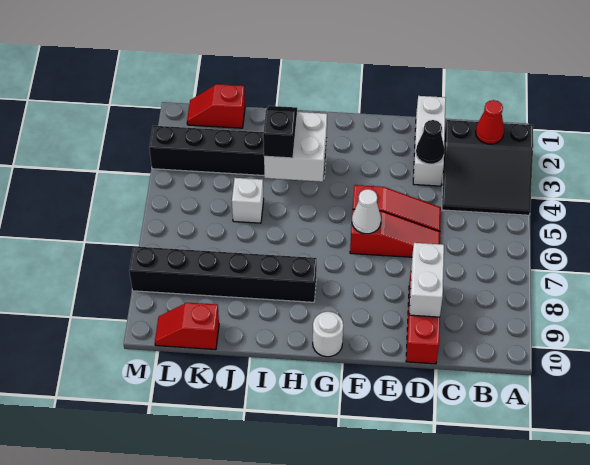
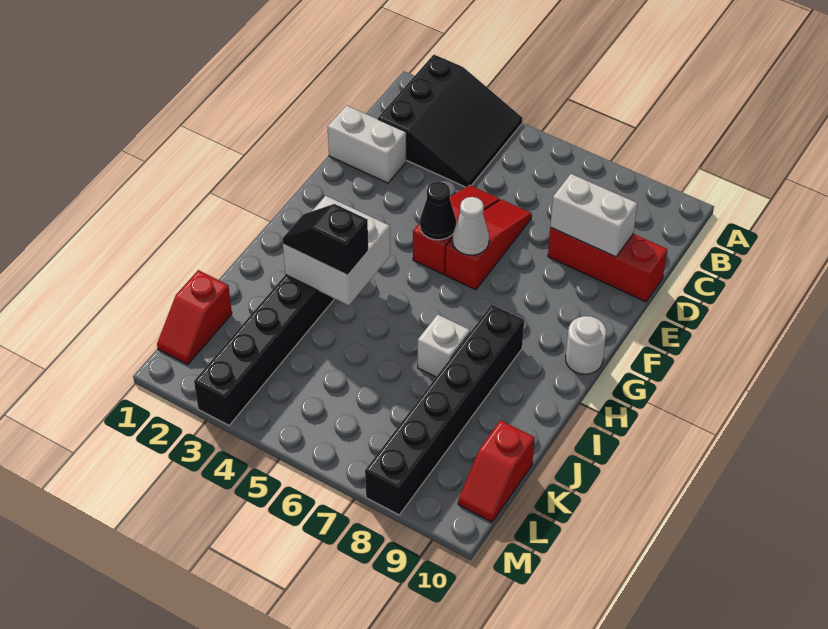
red 1x1 cone [476,100,504,144] -> none
white 1x3 brick [413,96,446,186] -> white 1x2 brick [328,105,406,183]
black 1x1 cone [416,120,445,164] -> black 1x1 cone moved to [420,182,456,240]
white 1x1 brick [232,178,264,223] -> white 1x1 brick moved to [418,314,470,377]

